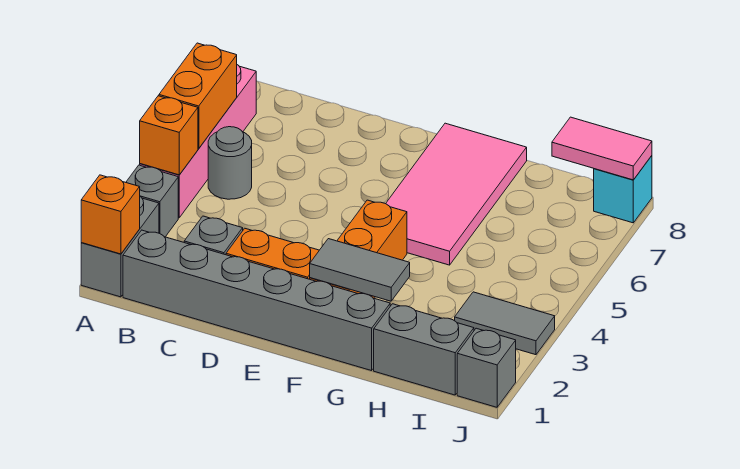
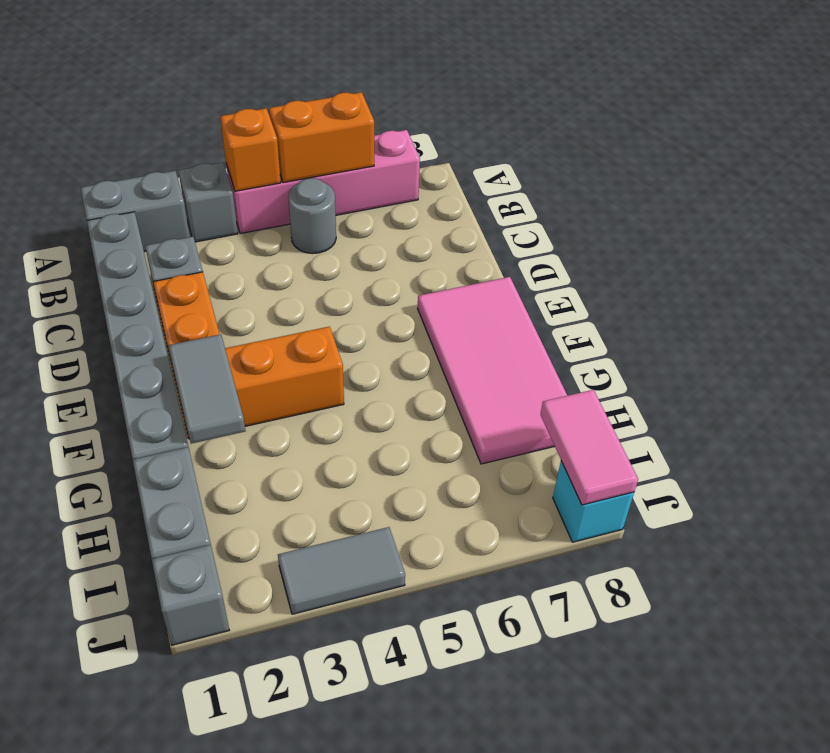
orange 1x1 brick [81,175,140,254] -> none
pink 2x4 tile [386,123,527,265] -> pink 2x4 tile turned to [418,277,567,464]
grey 1x2 tile [455,292,555,355] -> grey 1x2 tile turned to [278,527,405,614]

